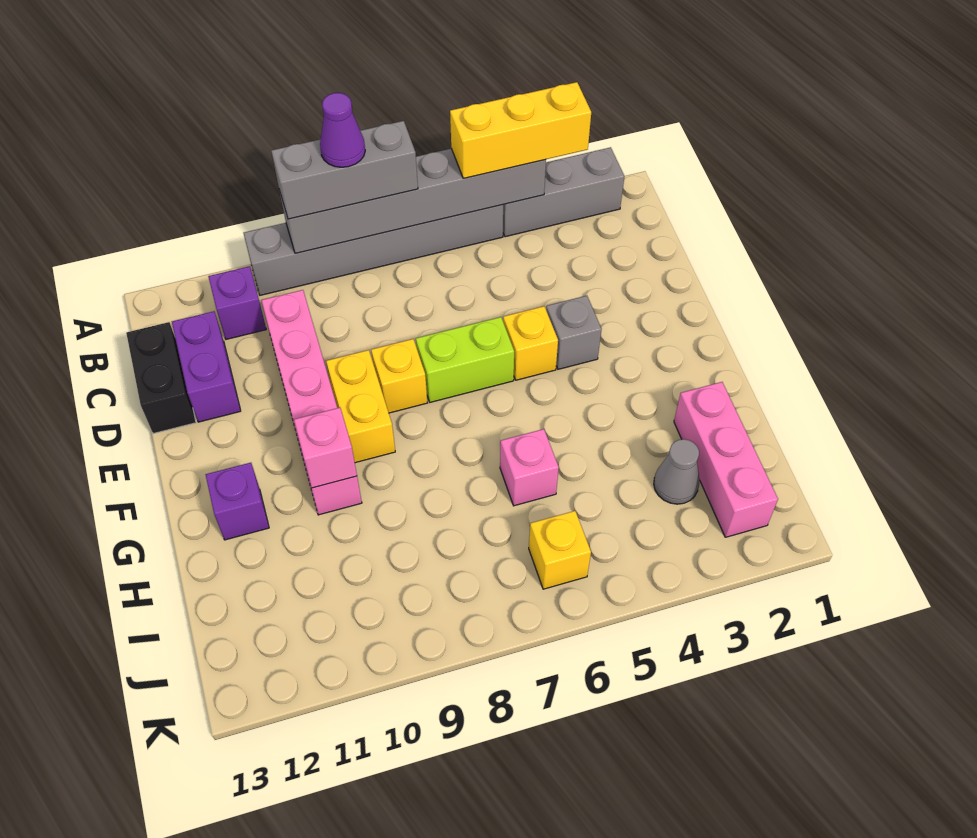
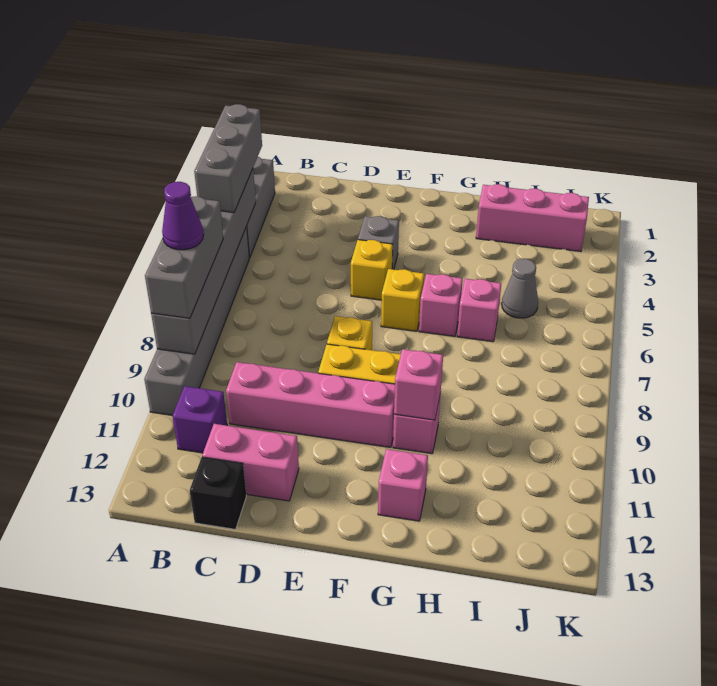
yellow 1x3 brick [450,82,591,178] -> grey 1x3 brick [194,104,262,212]
purple 1x2 brick [172,311,241,422] -> pink 1x2 brick [202,424,299,501]
black 1x2 brick [126,322,196,434] -> black 1x1 brick [190,457,246,529]
lime 1x2 brick [416,317,514,402] -> none
none -> pink 1x1 brick [419,274,463,337]
purple 1x1 brick [206,463,269,540] -> pink 1x1 brick [378,449,428,521]
grey 1x1 cone [654,439,700,504] -> grey 1x1 cone moved to [502,259,538,318]
yellow 1x1 brick [529,511,591,589] -> yellow 1x1 brick moved to [381,269,424,331]

